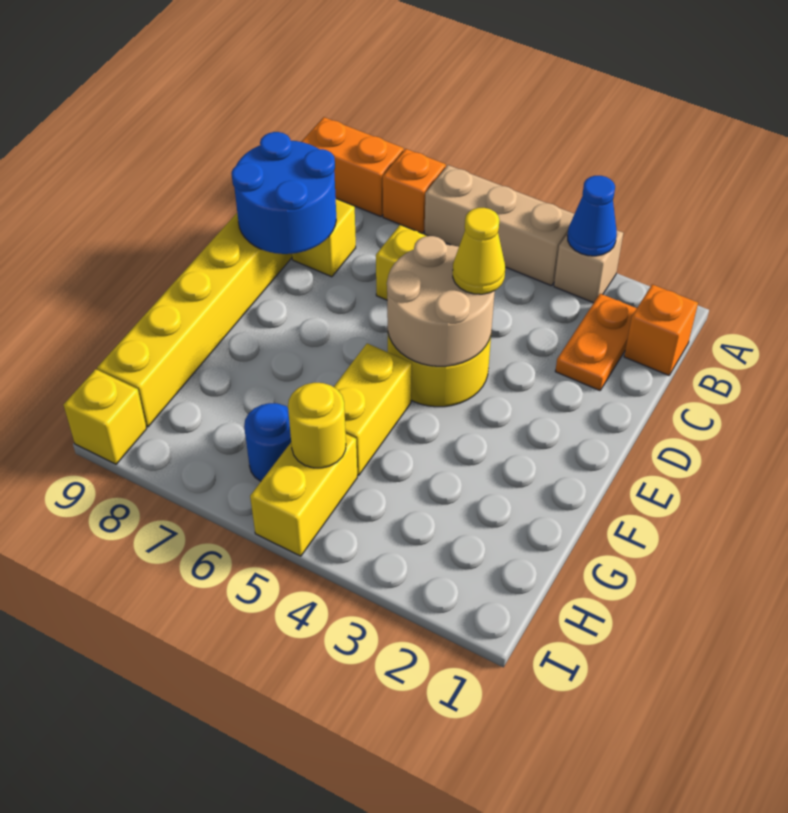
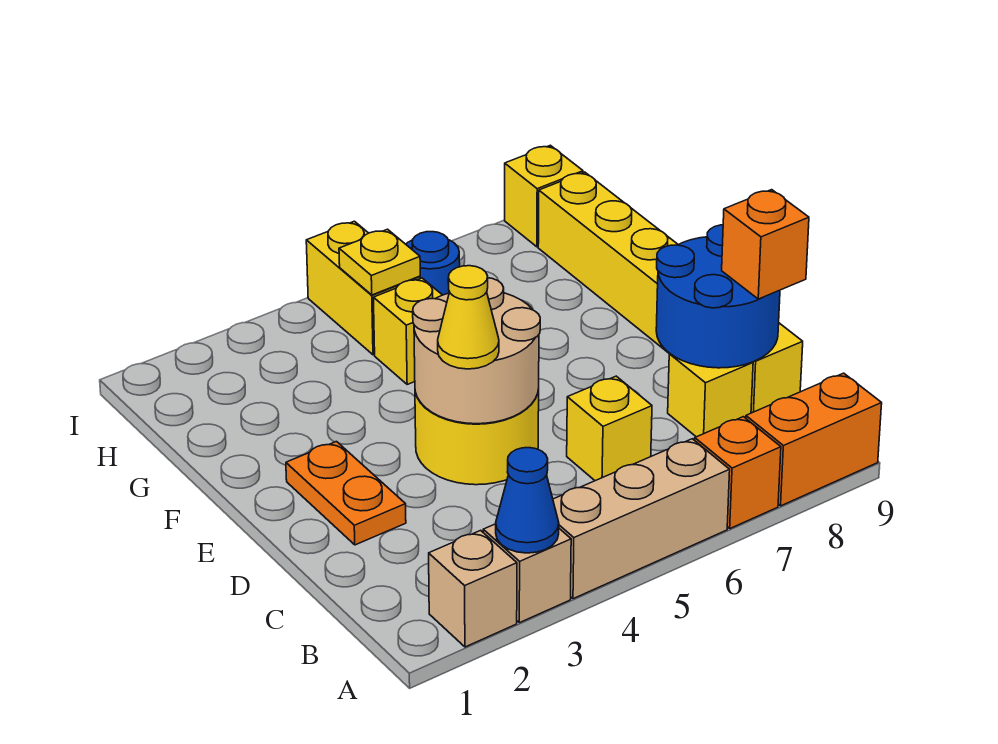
none -> tan 1x1 brick [429,530,517,647]
orange 1x1 brick [624,284,698,375] -> orange 1x1 brick moved to [722,190,809,299]
orange 1x2 plate [555,294,637,391] -> orange 1x2 plate moved to [286,442,406,545]
yellow 1x2 brick [334,343,412,475] -> yellow 1x1 brick [373,278,442,384]
yellow 1x1 round brick [288,383,346,468] -> yellow 1x1 plate [339,229,420,295]

